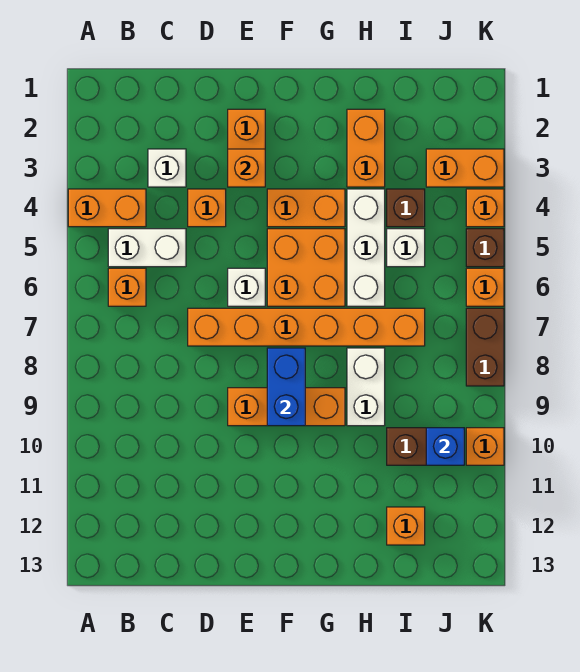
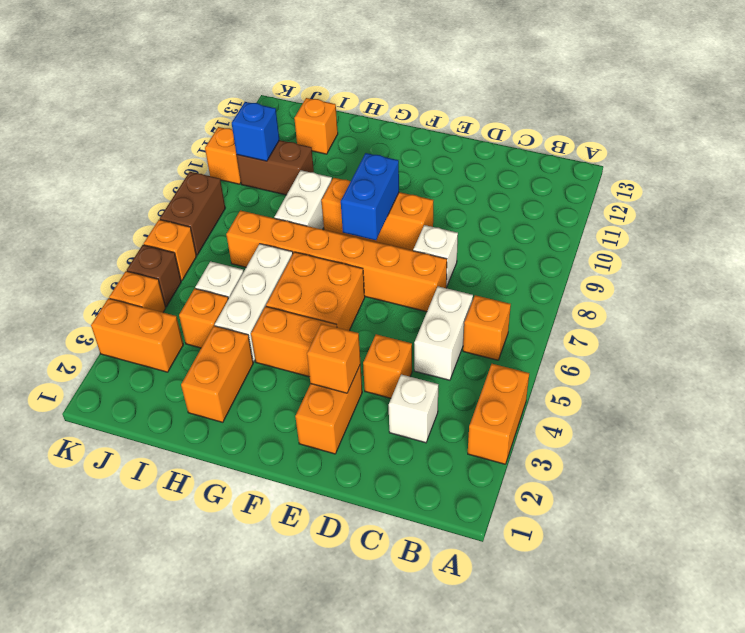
orange 1x2 brick [68,189,146,227] -> orange 1x2 brick turned to [468,364,529,464]
white 1x2 brick [108,229,186,267] -> white 1x2 brick turned to [414,286,473,380]
white 1x1 brick [228,268,265,306] -> white 1x1 brick moved to [413,225,458,287]
brown 1x1 brick [387,189,425,227] -> orange 1x1 brick [179,289,228,348]

